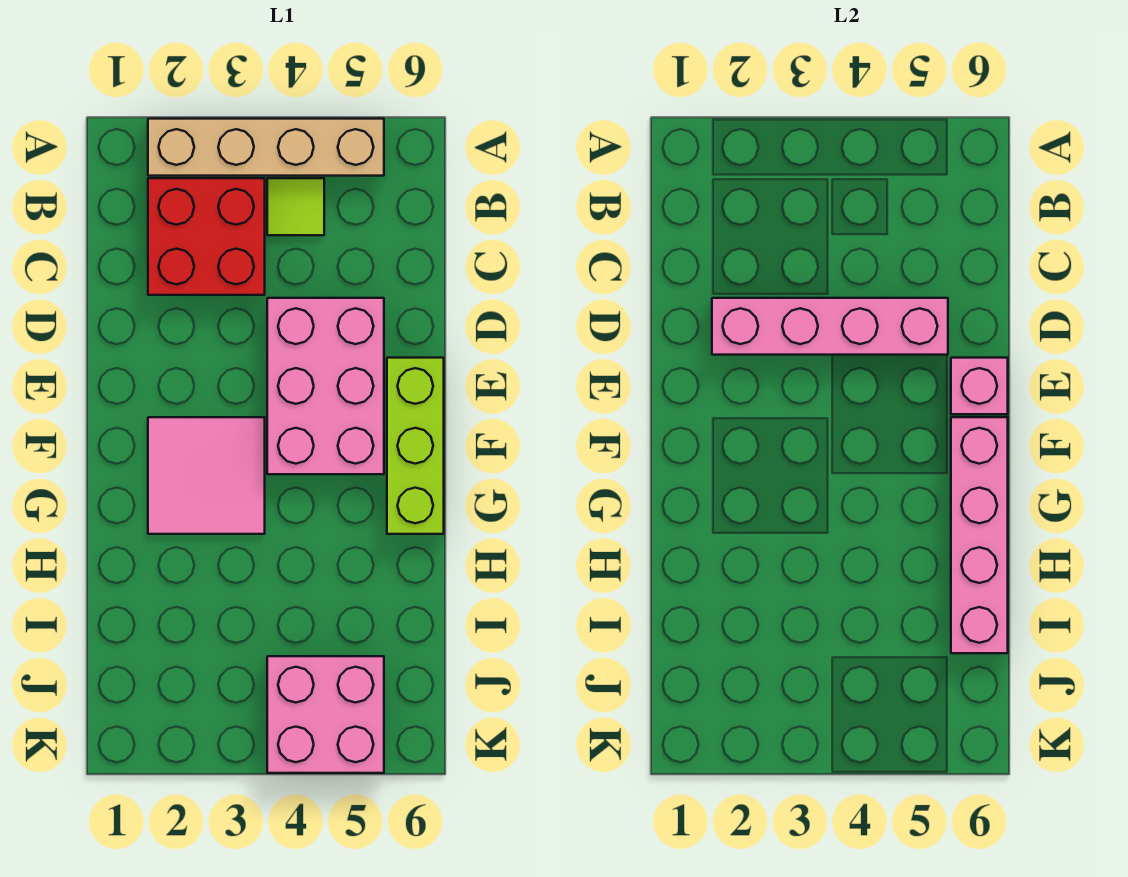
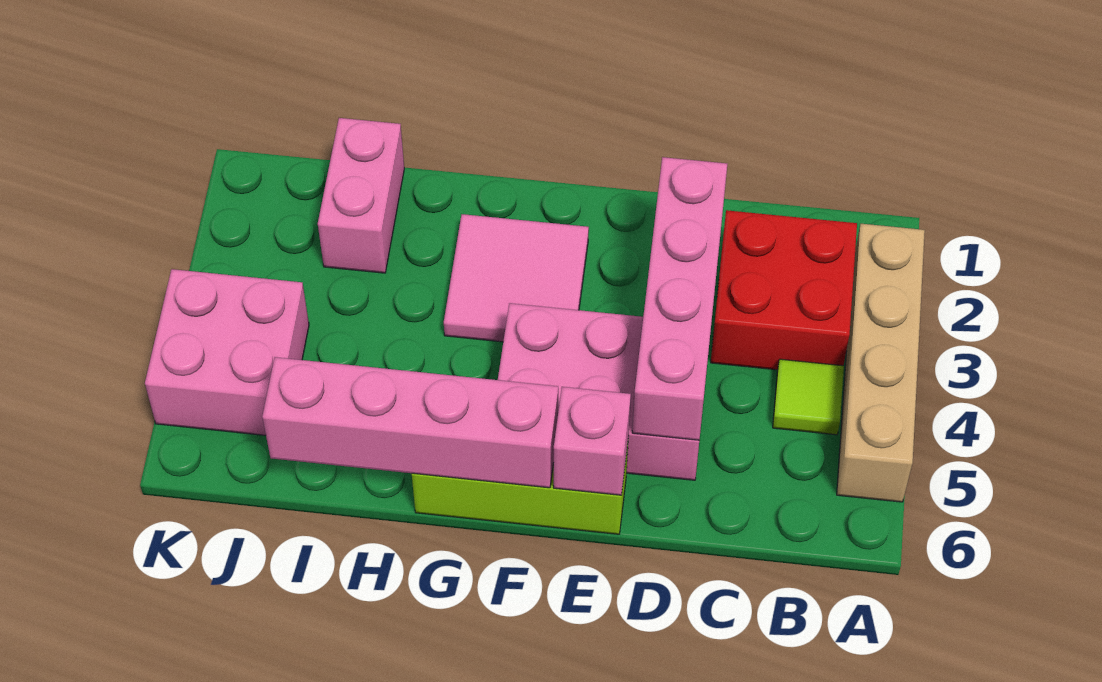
none -> pink 1x2 brick [318,118,404,273]

